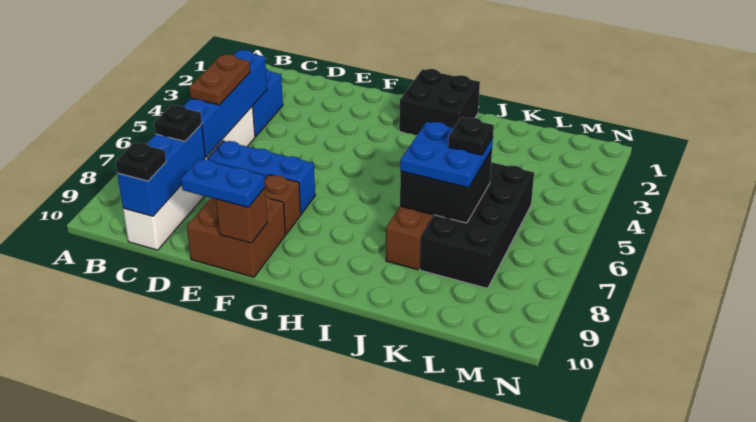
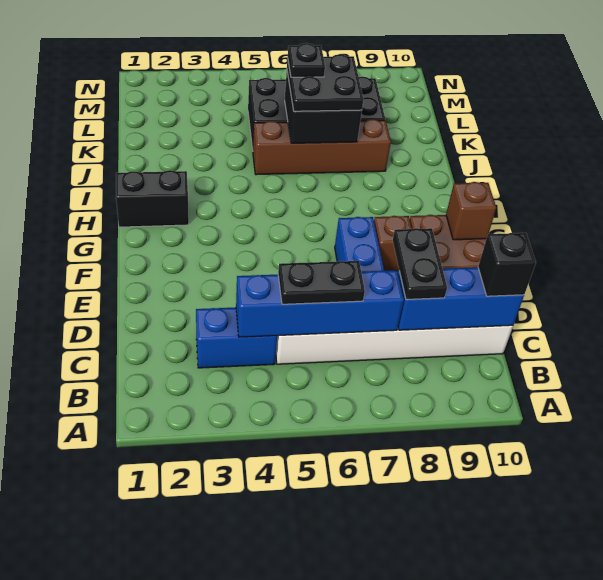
brown 1x2 plate [189,54,250,105] -> black 1x2 plate [278,261,365,304]
black 1x1 plate [154,105,202,141] -> black 1x2 plate [393,228,447,299]
black 1x1 plate [116,143,166,181] -> black 1x1 brick [478,233,536,296]
blue 1x2 plate [181,159,265,207] -> none
black 2x2 brick [399,69,480,136] -> black 1x2 brick [116,170,189,227]
blue 2x2 plate [400,122,493,188] -> black 2x2 plate [287,54,363,111]

